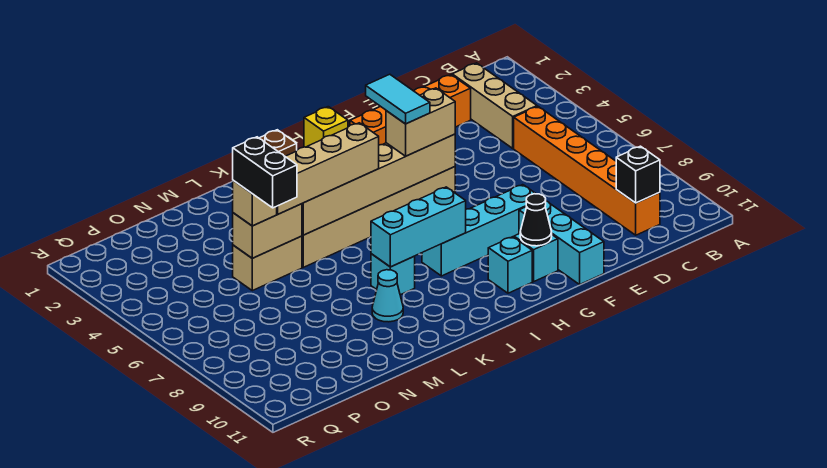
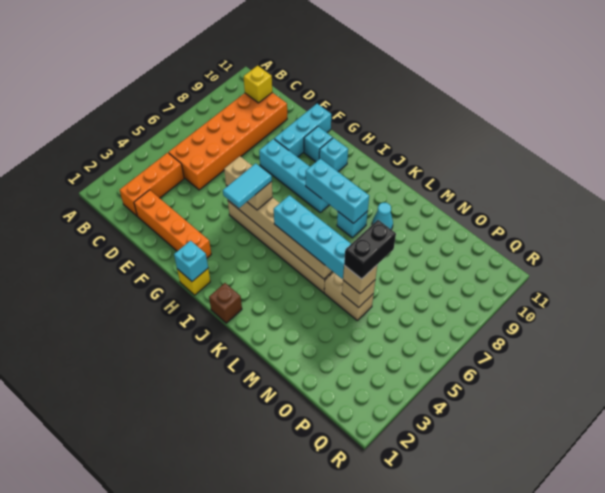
tan 1x3 brick [452,63,537,148] -> orange 1x3 brick [120,153,184,216]
orange 1x6 brick [514,107,660,235] -> orange 2x6 brick [169,93,287,190]
black 1x1 brick [616,146,660,203] -> yellow 1x1 brick [244,66,272,103]
black 1x1 cone [520,194,552,246] -> none
none -> cyan 1x1 brick [174,241,208,281]
tan 1x4 brick [277,123,379,214] -> cyan 1x4 brick [274,195,351,279]
tan 1x2 brick [233,204,302,258] -> tan 1x1 brick [342,280,375,307]

